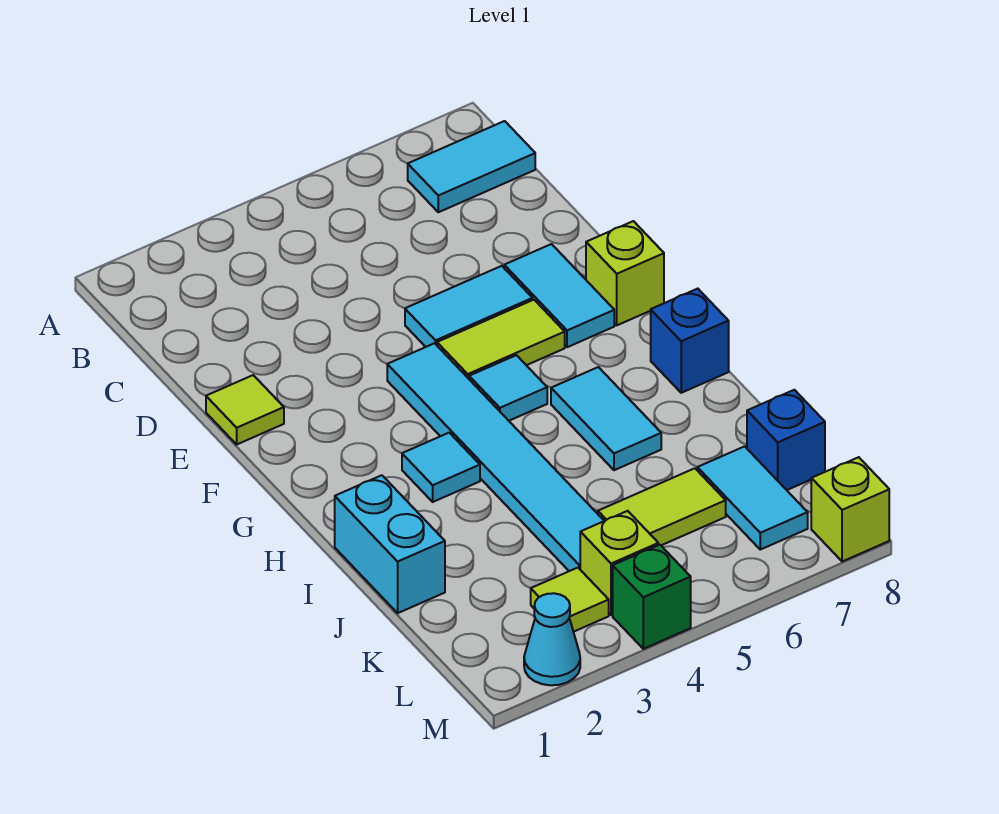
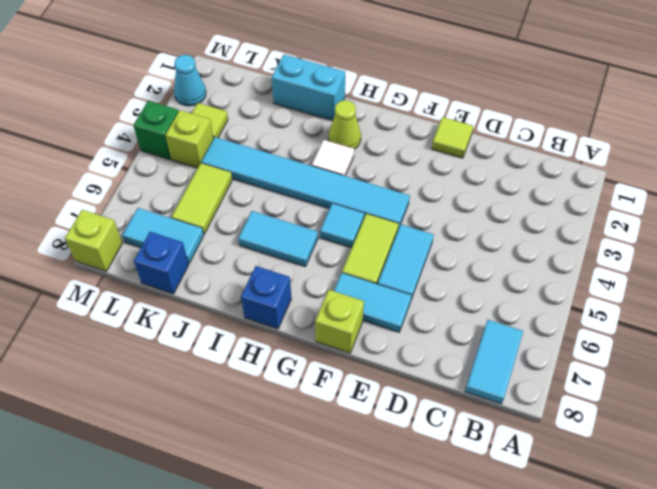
none -> lime 1x1 cone [329,100,361,149]
cyan 1x1 tile [402,433,480,502] -> white 1x1 tile [312,140,354,176]

